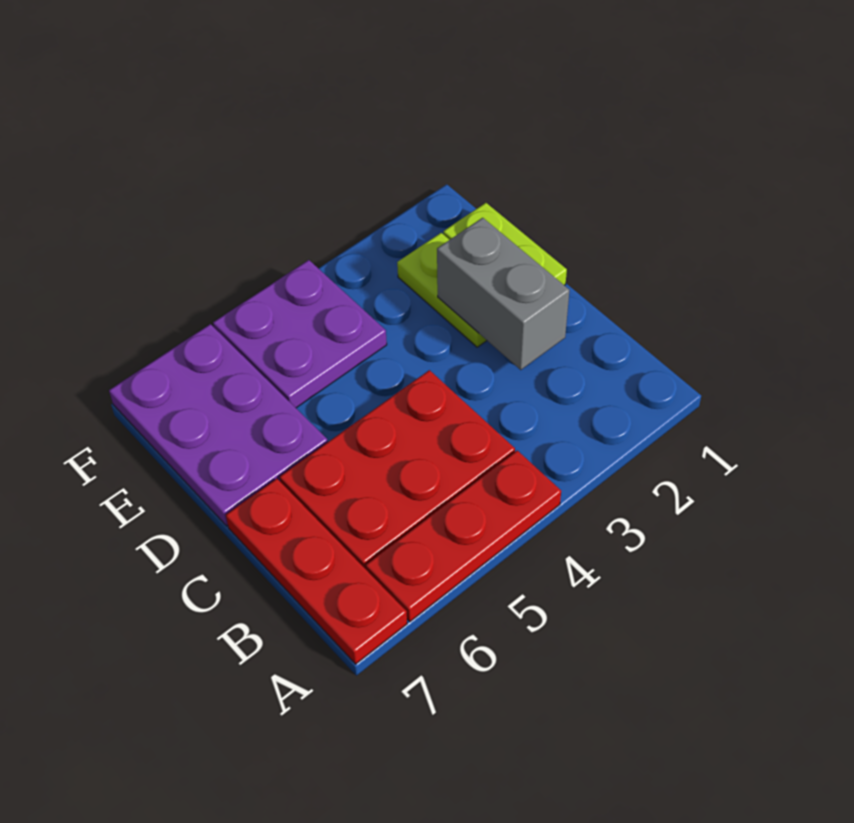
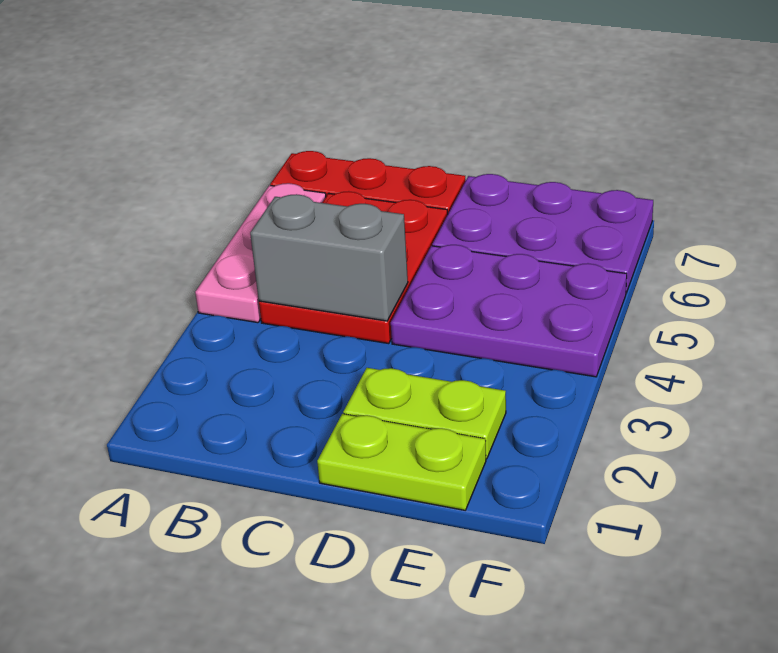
red 1x3 plate [366,451,561,622] -> pink 1x3 plate [195,183,326,323]
grey 1x2 brick [437,218,569,370] -> grey 1x2 brick moved to [250,194,408,321]
purple 2x2 plate [213,260,387,408] -> purple 2x3 plate [391,245,627,377]

